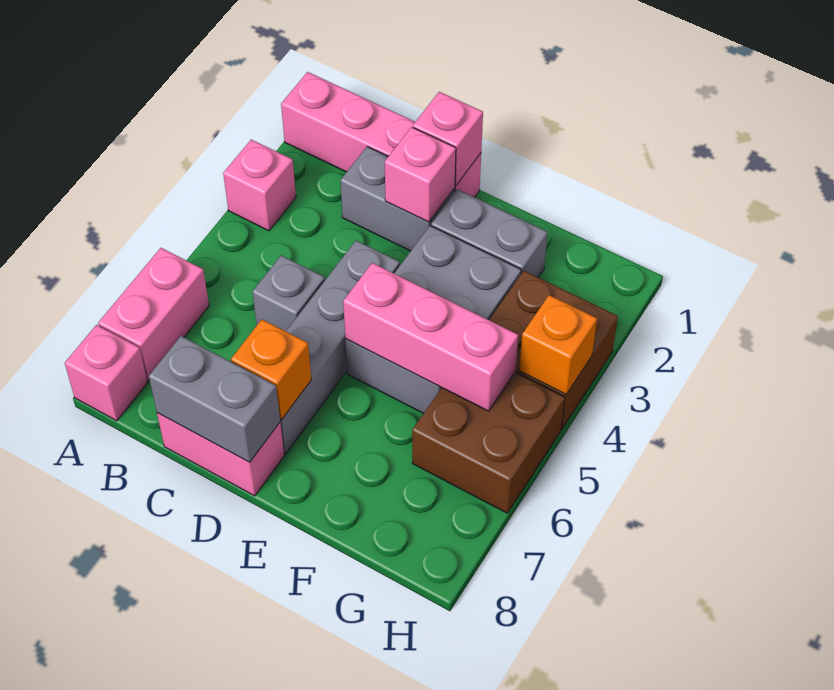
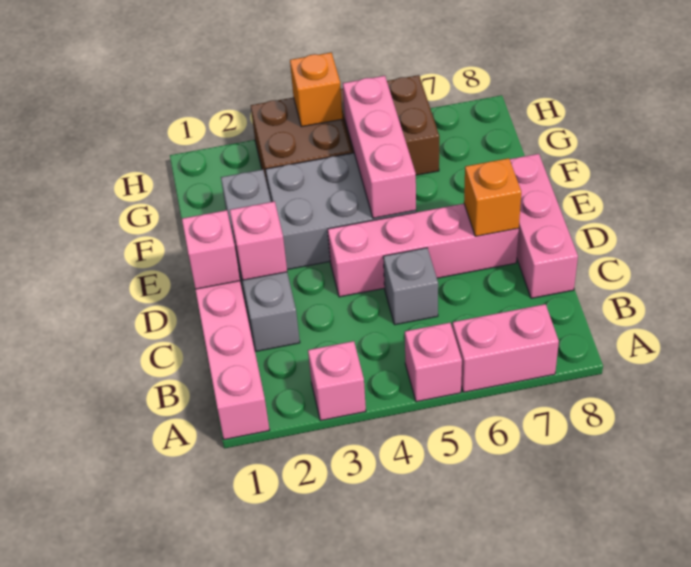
pink 1x1 brick [65,325,147,421] -> pink 1x1 brick moved to [405,323,462,402]
pink 1x2 brick [157,413,284,496] -> pink 1x3 brick [510,154,578,298]
grey 1x2 brick [149,336,280,462] -> none
grey 1x4 brick [280,241,400,454] -> pink 1x4 brick [328,204,519,297]

